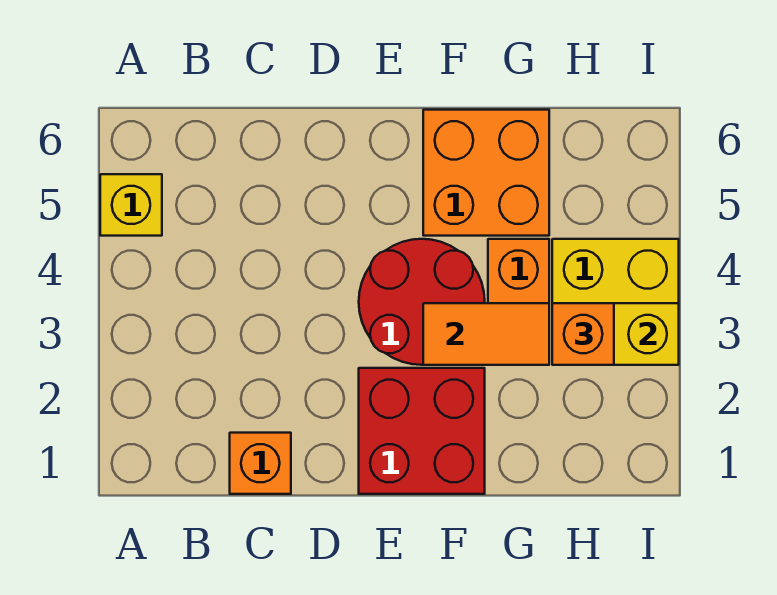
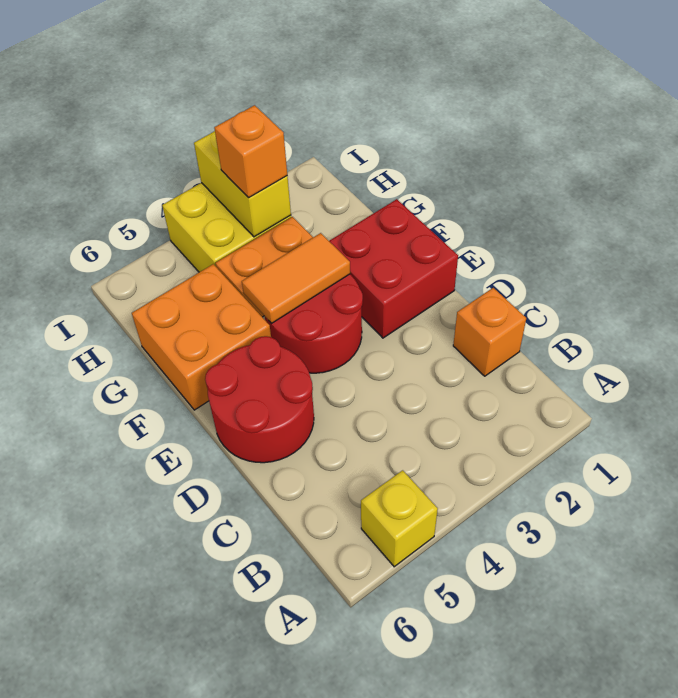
none -> red 2x2 round brick [205,336,314,463]
orange 1x2 tile [423,303,549,365] -> orange 1x2 tile turned to [242,233,350,323]

